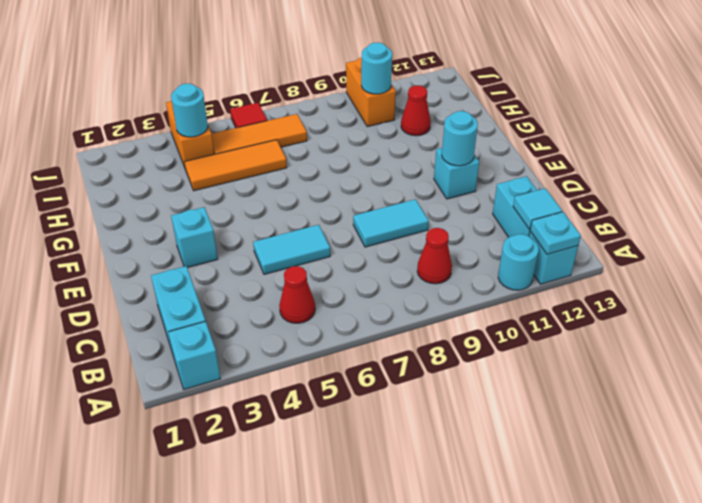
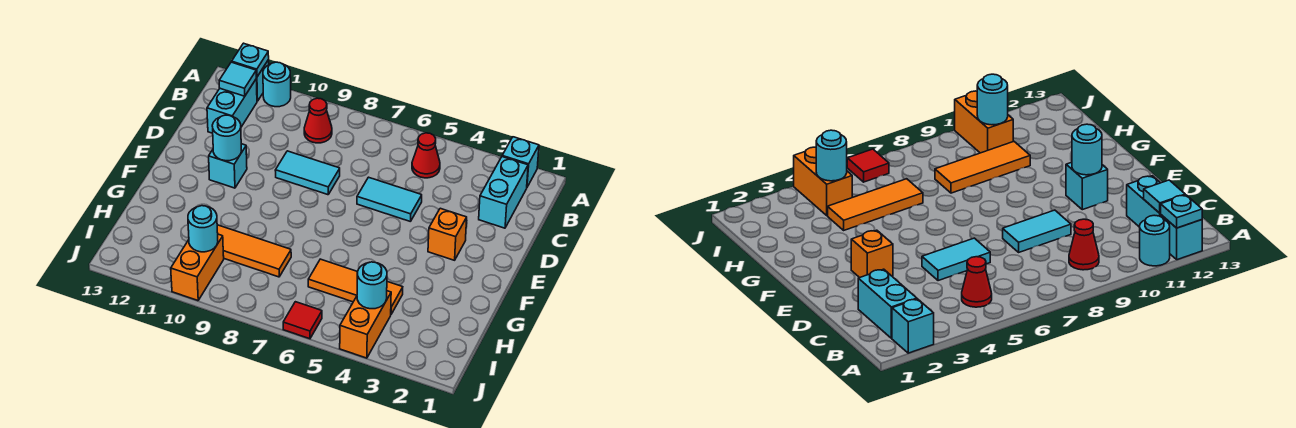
cyan 1x1 brick [171,207,218,268] -> orange 1x1 brick [428,208,467,260]
red 1x1 cone [401,85,431,136] -> none
orange 1x3 tile [212,114,307,154] -> orange 1x3 tile moved to [217,225,291,277]

